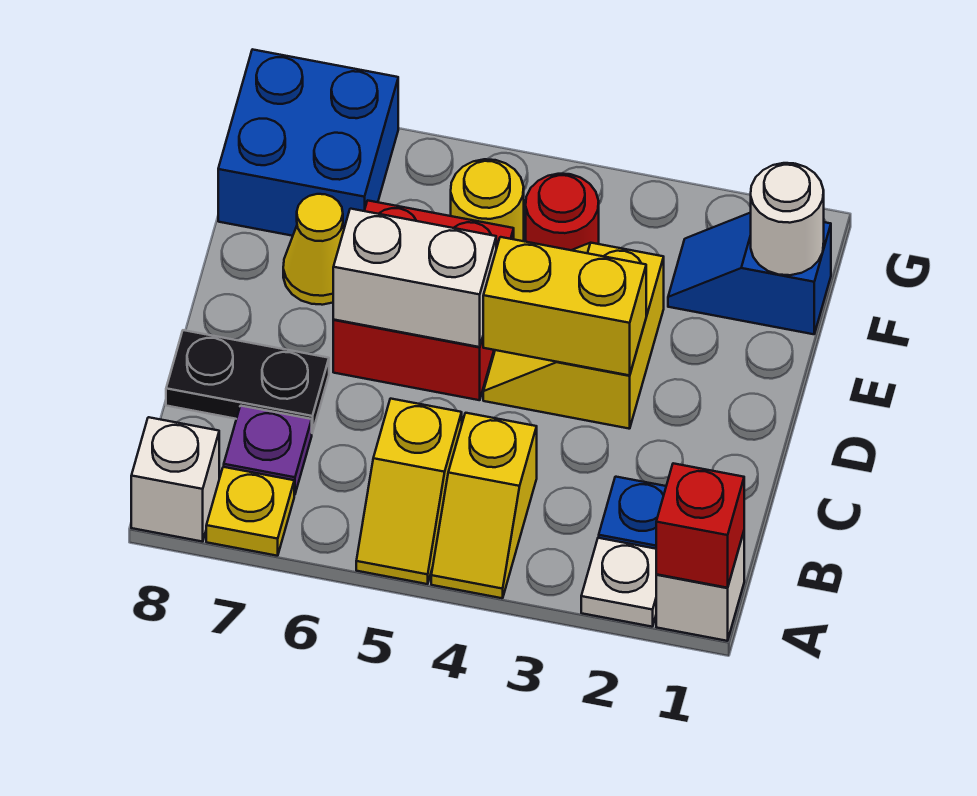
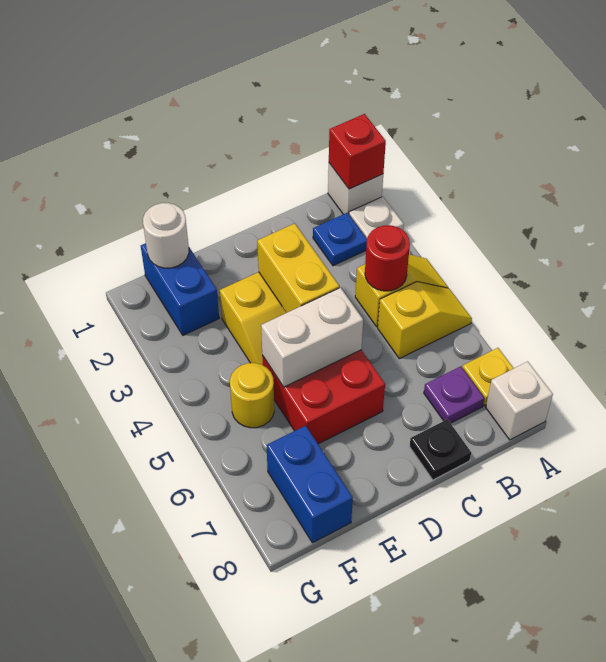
black 1x2 plate [166,330,329,433] -> black 1x1 plate [410,419,471,480]
white 1x2 brick [333,209,496,347] -> white 1x2 brick turned to [261,288,363,387]
yellow 1x1 cone [283,194,344,305] -> none
blue 1x2 slope [668,213,831,334] -> blue 1x2 brick [141,243,219,335]
red 1x1 round brick [526,174,599,250] -> red 1x1 round brick moved to [365,225,410,291]
blue 2x2 brick [218,49,398,236] -> blue 1x2 brick [267,426,353,543]

